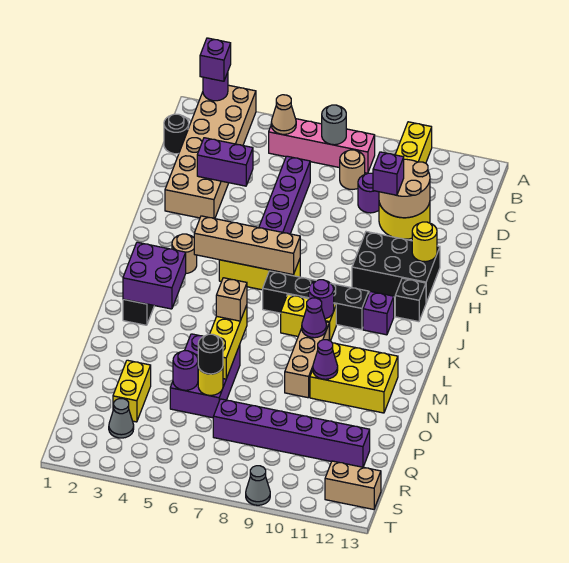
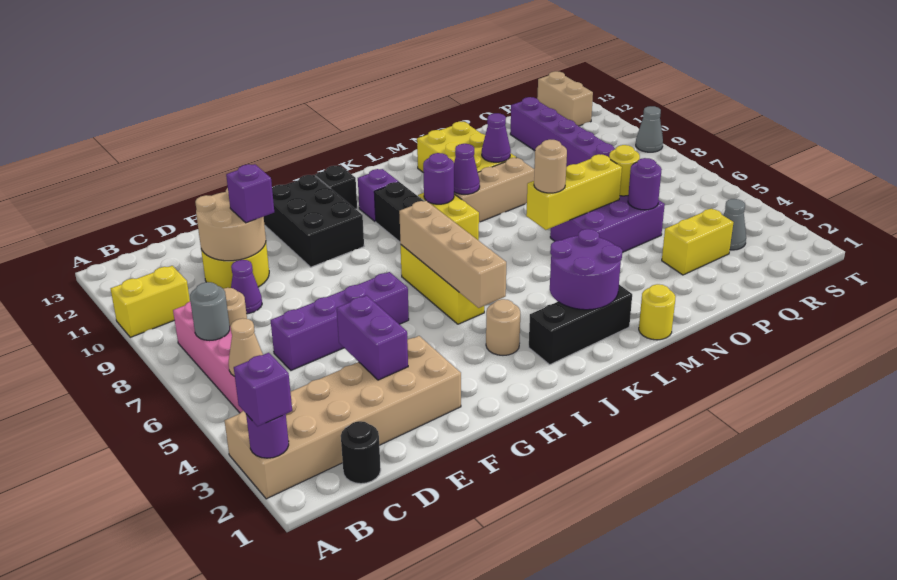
purple 1x1 round brick [358,173,379,213] -> purple 1x1 cone [231,260,262,314]
yellow 1x1 round brick [412,222,437,262] -> yellow 1x1 round brick moved to [639,284,676,340]
purple 2x2 brick [123,242,186,309] -> purple 2x2 round brick [550,229,622,310]
tan 1x1 brick [216,278,247,321] -> tan 1x1 round brick [534,140,567,193]
black 1x1 round brick [198,334,223,374] -> none

